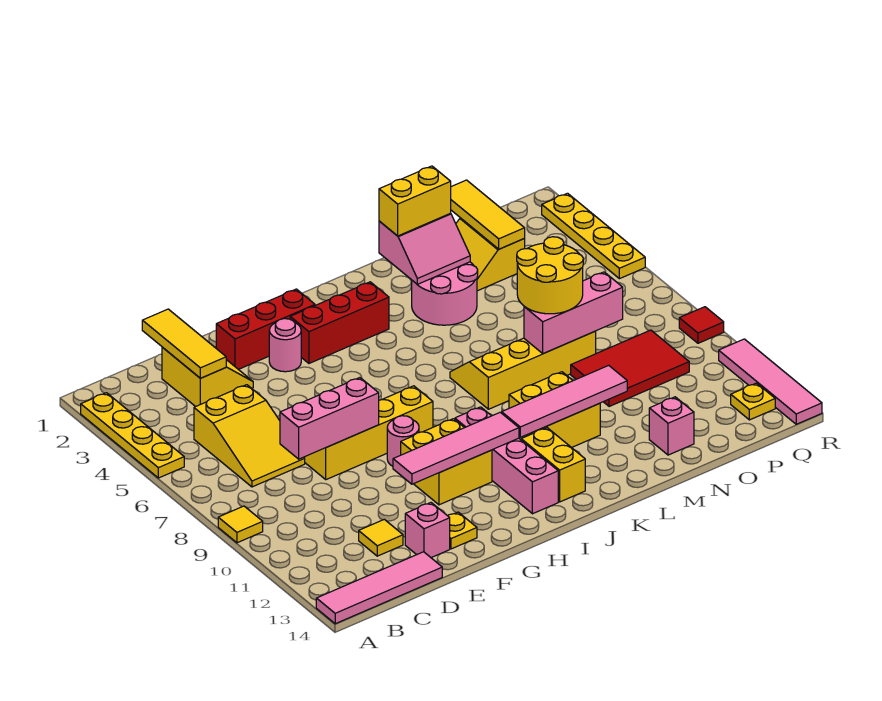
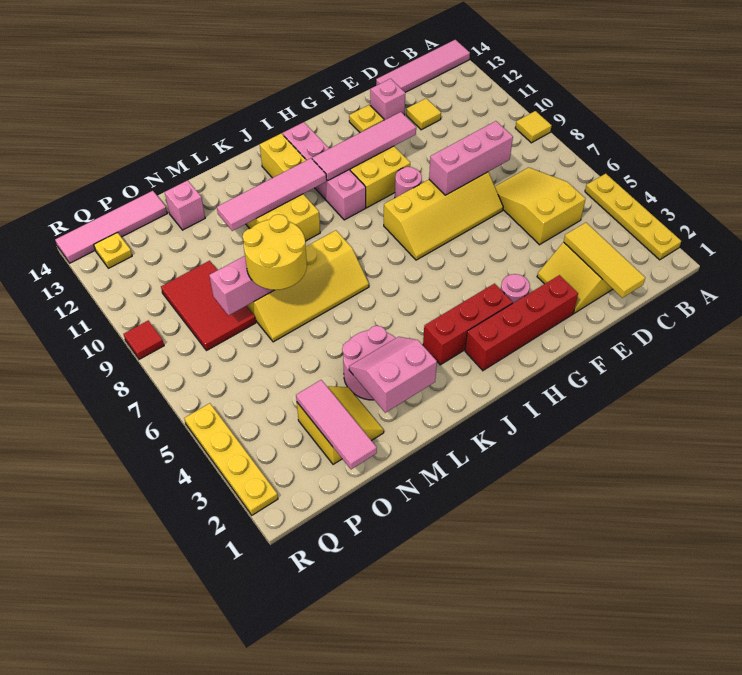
red 1x3 brick [216,289,315,369] -> red 1x4 brick [465,275,578,371]
yellow 1x2 brick [379,166,451,236] -> none
red 2x3 tile [571,330,689,407] -> red 2x3 tile turned to [161,261,256,351]
yellow 1x3 tile [451,180,525,249] -> pink 1x3 tile [296,380,377,469]
pink 1x4 tile [719,339,822,424] -> pink 1x4 tile turned to [55,191,167,263]

